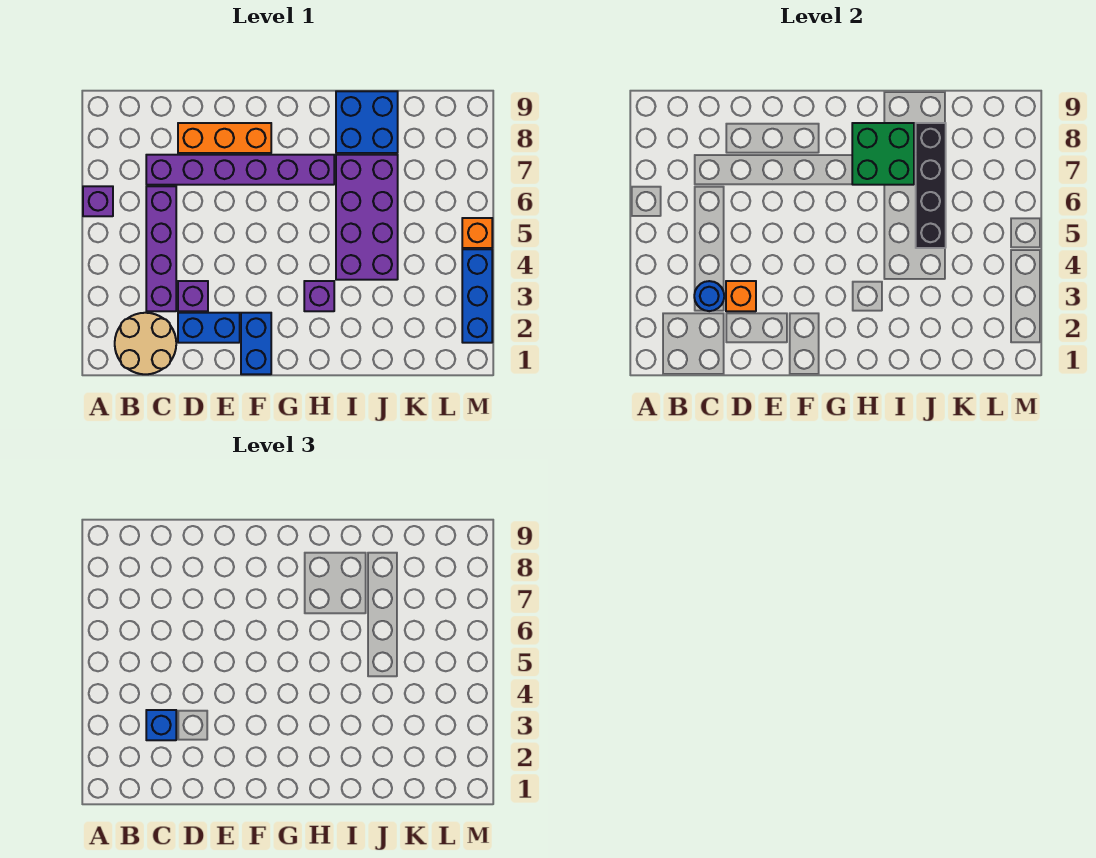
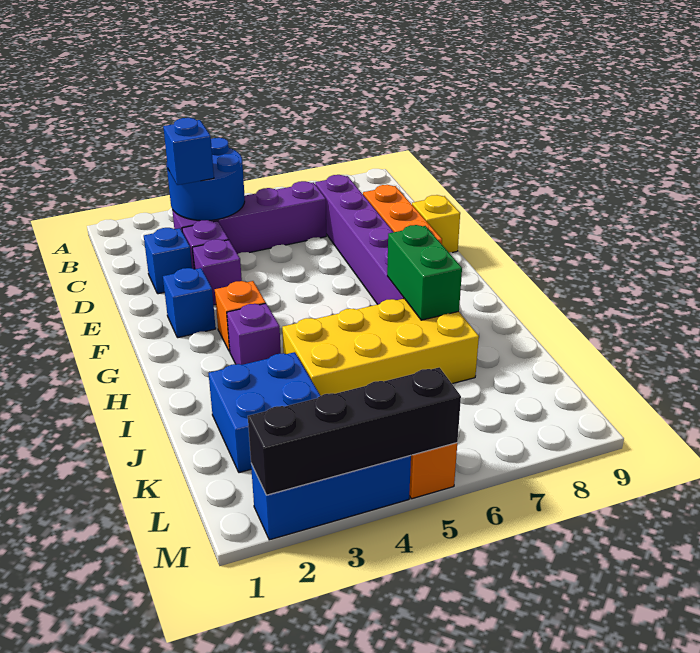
purple 1x1 brick [83,186,113,216] -> purple 1x1 brick moved to [192,239,242,305]
tan 2x2 round brick [115,313,176,374] -> none
blue 1x1 round brick [694,281,724,311] -> blue 2x2 round brick [167,138,245,221]
blue 1x2 brick [178,313,240,343] -> blue 1x1 brick [144,228,192,294]
orange 1x1 brick [726,281,756,311] -> orange 1x1 brick moved to [215,281,266,352]
none -> yellow 1x1 brick [412,195,460,253]
blue 1x2 brick [241,313,271,374] -> blue 1x1 brick [163,268,216,338]
green 2x2 brick [852,123,914,185] -> green 1x2 brick [387,225,462,320]
purple 2x4 brick [336,155,398,280] -> yellow 2x4 brick [282,298,479,396]
blue 2x2 brick [336,91,398,153] -> blue 2x2 brick moved to [209,352,320,473]
black 1x4 brick [916,123,946,248] -> black 1x4 brick moved to [248,367,461,495]

